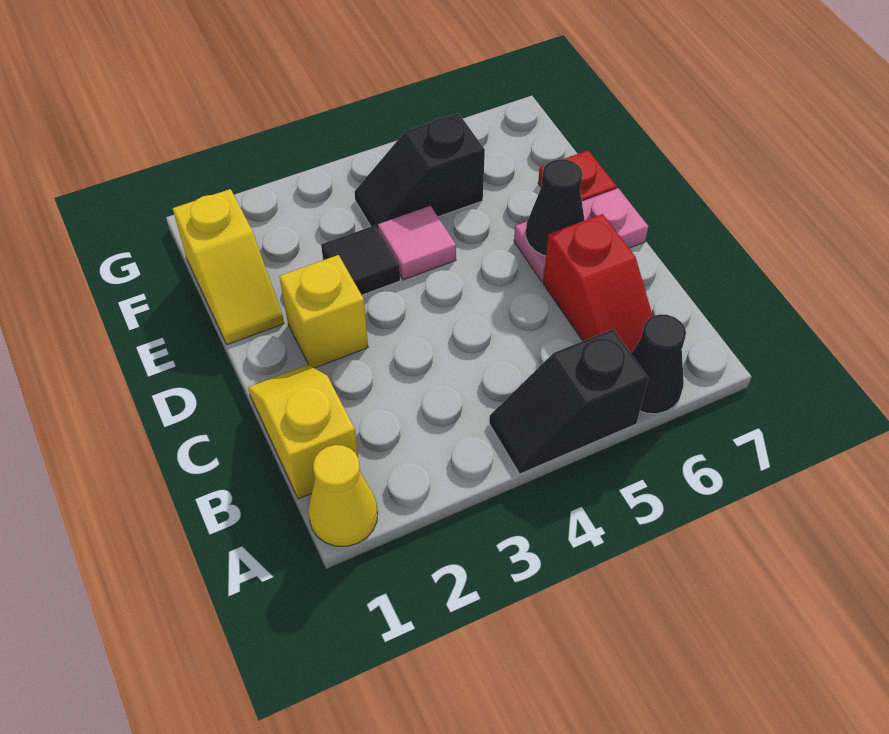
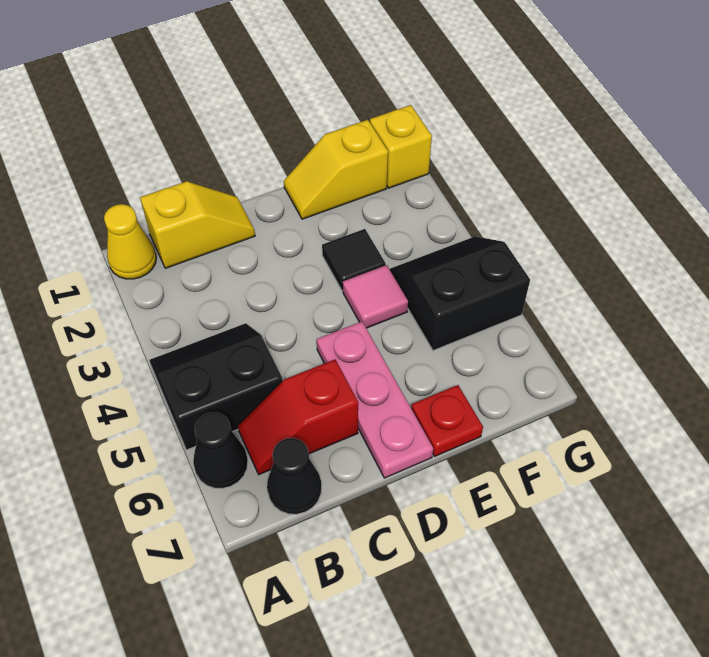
black 1x2 slope [489,329,648,474] -> black 2x2 slope [149,323,283,450]
yellow 1x1 brick [279,255,368,368] -> yellow 1x1 brick moved to [370,105,432,188]
pink 1x2 plate [514,188,648,281] -> pink 1x3 plate [317,322,433,478]
black 1x1 cone [526,159,585,256] -> black 1x1 cone moved to [267,438,322,514]
black 1x2 slope [354,113,485,229] -> black 2x2 slope [390,236,530,351]

